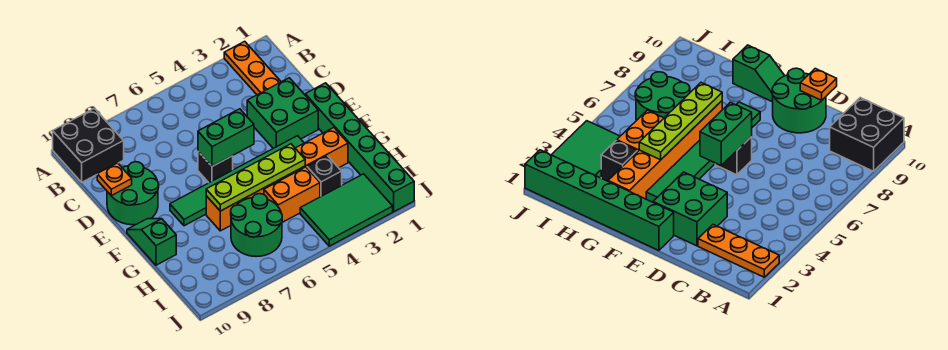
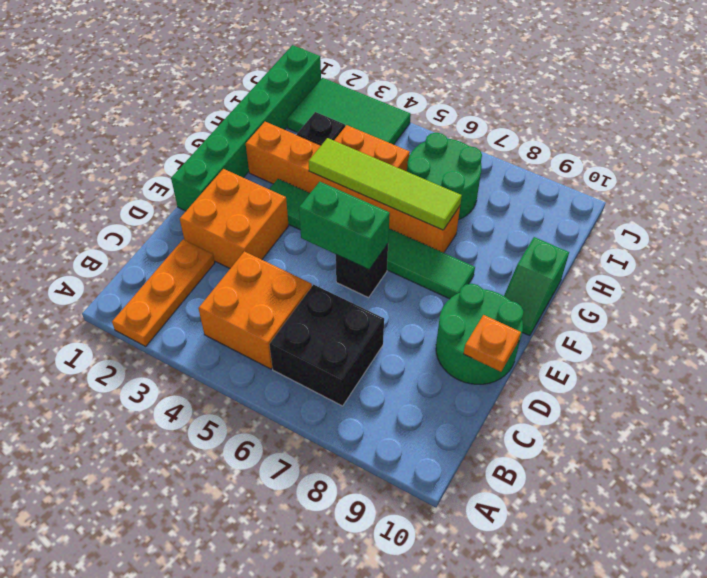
black 2x2 brick [53,108,124,182] -> black 2x2 brick moved to [269,285,384,406]
none -> orange 2x2 brick [198,251,312,369]
green 2x2 brick [247,78,318,148] -> orange 2x2 brick [180,169,289,268]
lime 1x4 plate [206,144,305,211] -> lime 1x4 tile [308,138,462,230]

